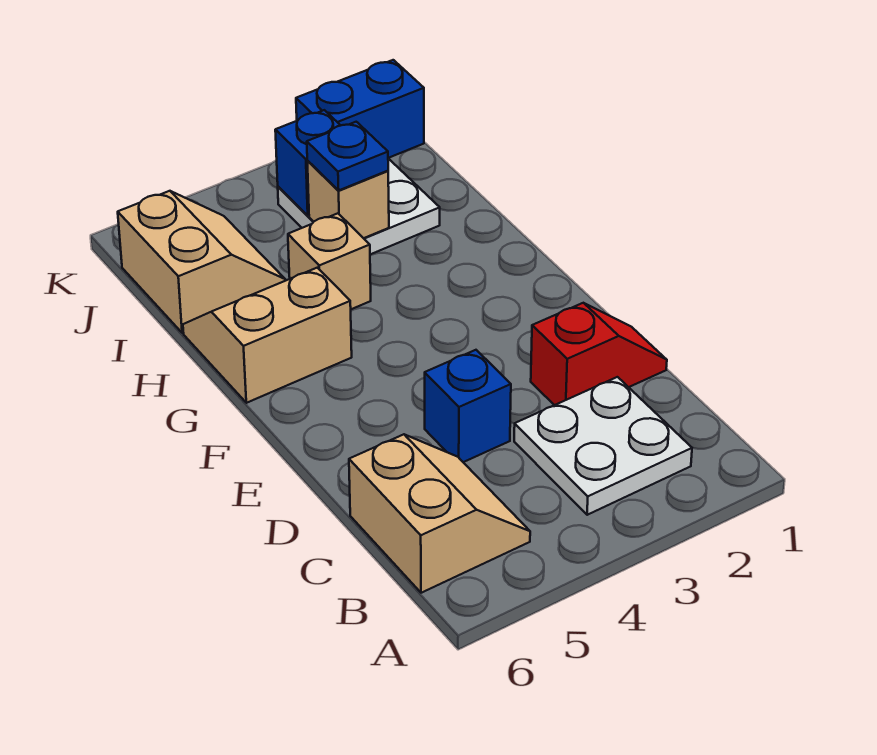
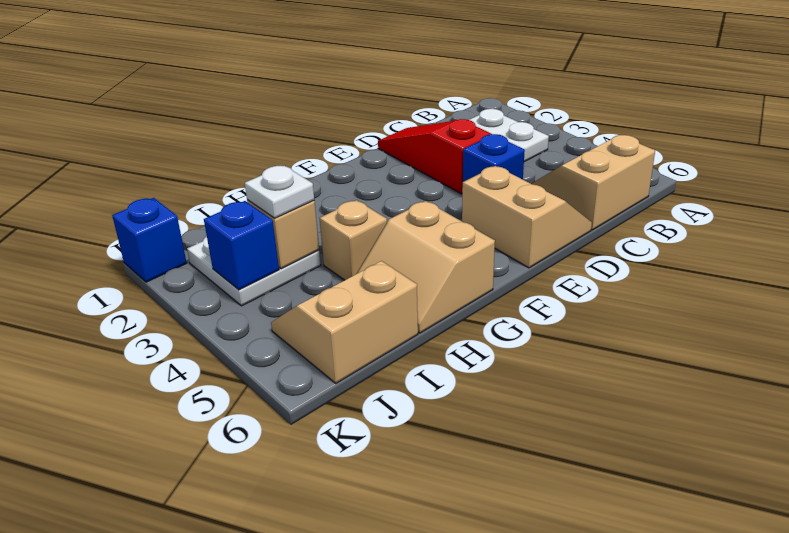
red 1x2 slope [531,303,667,405] -> red 1x3 slope [378,119,491,194]
none -> tan 2x2 slope [462,166,592,268]
blue 1x1 plate [307,122,388,190] -> white 1x1 plate [245,166,314,218]
blue 1x2 brick [296,60,424,158] -> blue 1x1 brick [112,198,187,282]

